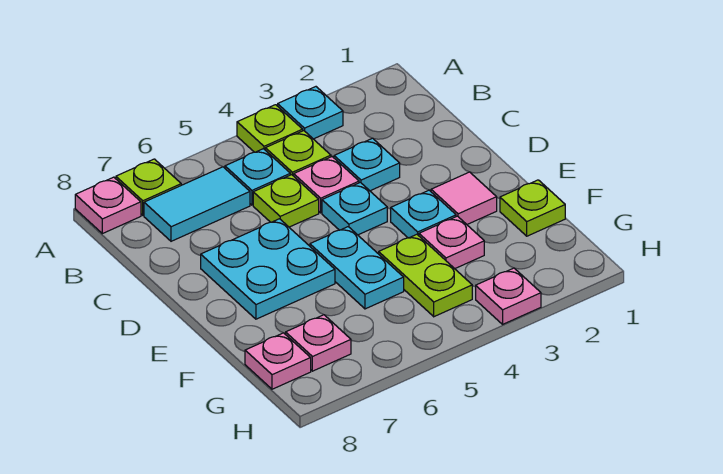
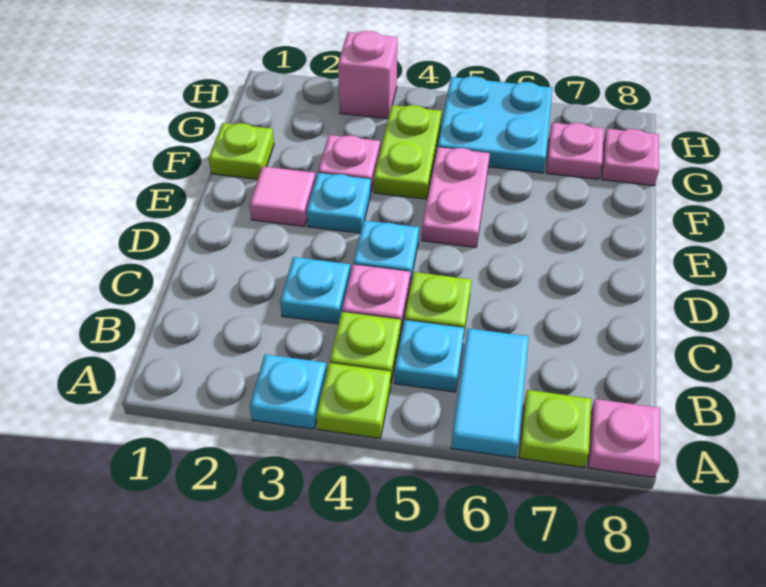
cyan 1x2 tile [144,167,250,241] -> cyan 1x2 tile turned to [451,328,529,458]
cyan 2x2 plate [201,219,335,319] -> cyan 2x2 plate moved to [437,76,552,173]
cyan 1x2 plate [310,227,404,309] -> pink 1x2 plate [422,147,490,247]
pink 1x1 plate [476,268,541,324] -> pink 1x1 brick [338,31,397,119]

